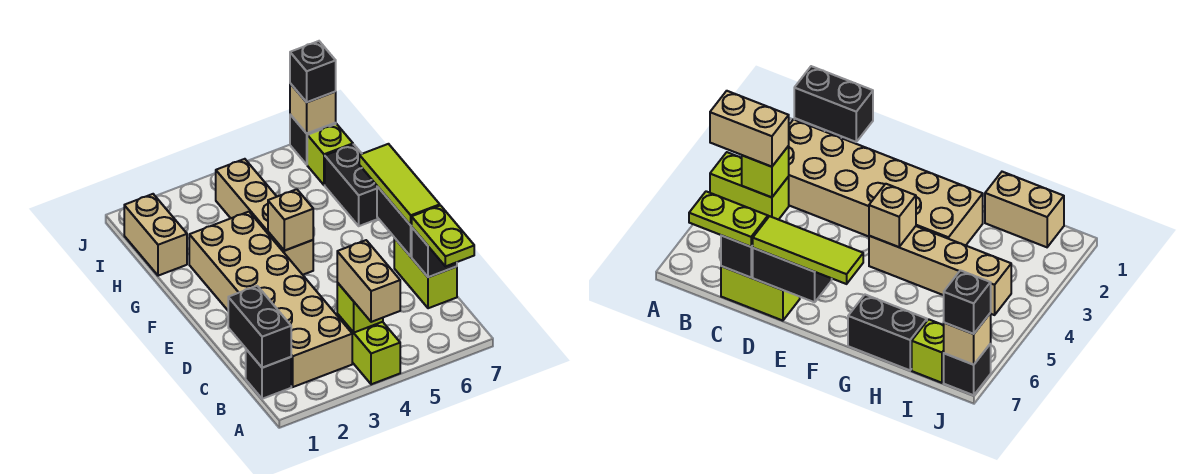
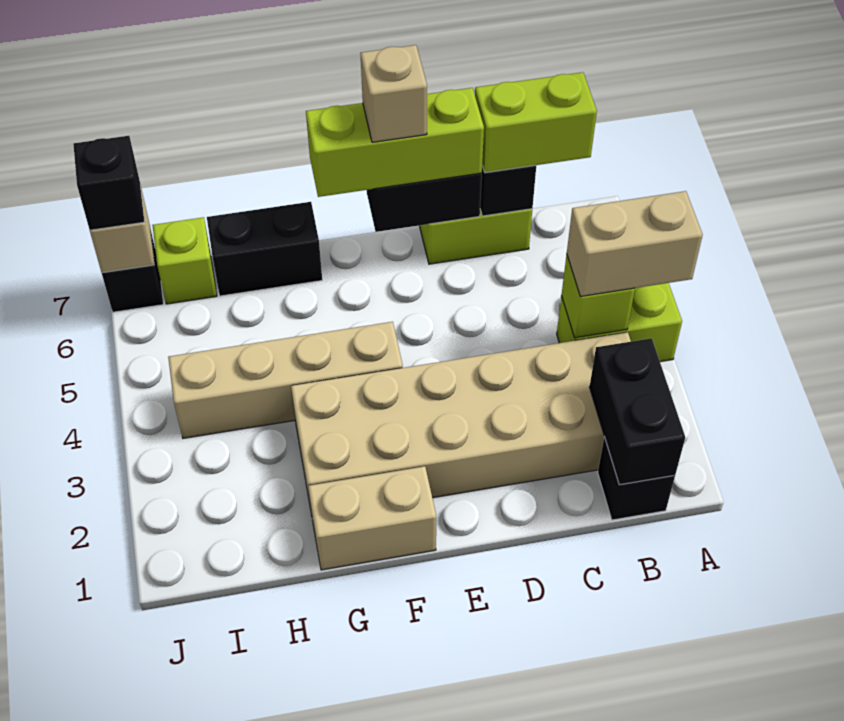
black 1x2 brick [228,286,291,368] -> black 1x2 brick turned to [590,338,685,485]
lime 1x2 plate [411,205,474,266] -> lime 1x2 brick [475,72,597,173]
lime 1x3 tile [359,144,440,225] -> lime 1x3 brick [306,88,484,197]
tan 1x1 brick [268,189,313,251] -> tan 1x1 brick moved to [360,45,427,142]
tan 1x2 brick [124,194,187,276] -> tan 1x2 brick moved to [308,466,436,570]

